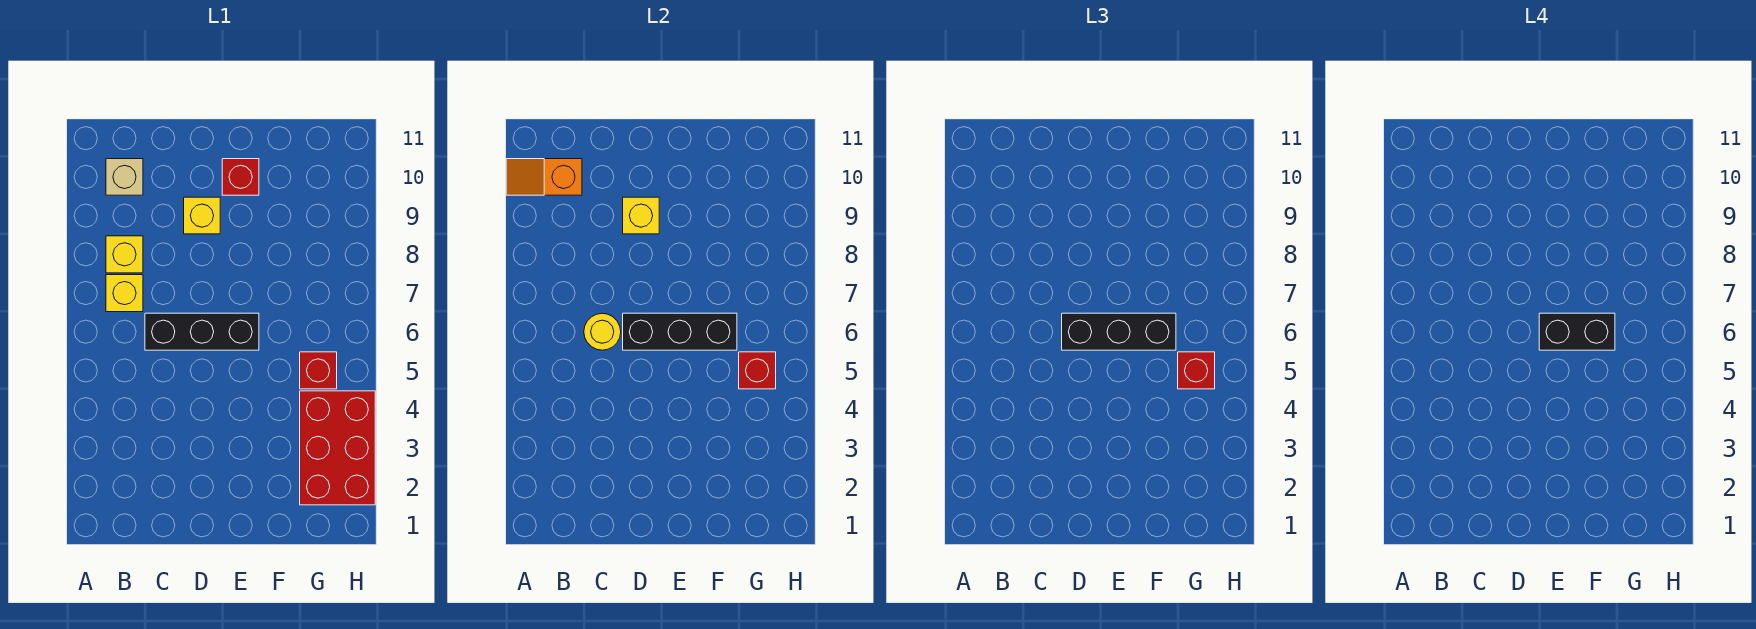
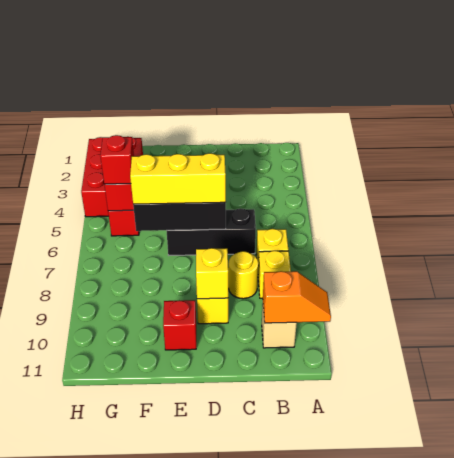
yellow 1x1 round brick [584,313,621,350] -> yellow 1x1 round brick moved to [228,251,258,299]
black 1x3 brick [1062,313,1176,350] -> yellow 1x3 brick [130,153,226,204]
black 1x2 brick [1539,313,1615,350] -> none

